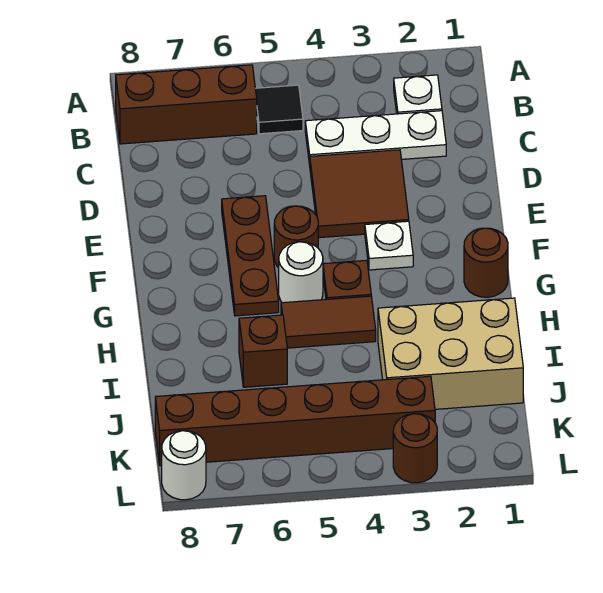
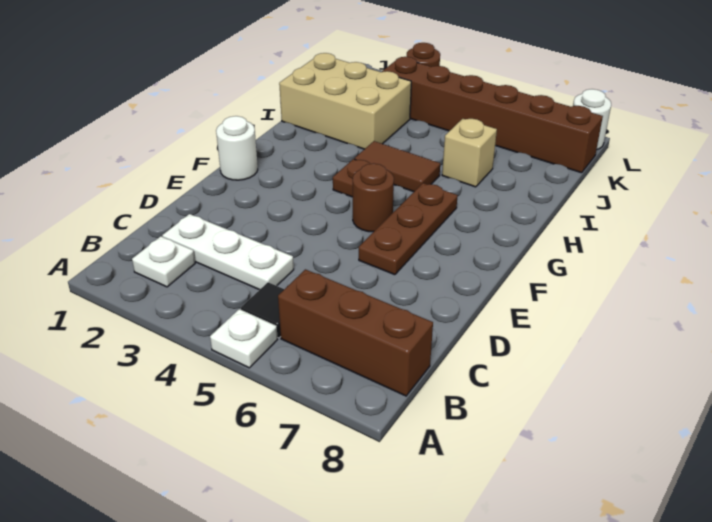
brown 2x2 tile [310,150,409,238] -> none
white 1x1 plate [365,221,413,270] -> white 1x1 plate moved to [210,309,278,368]
brown 1x1 round brick [464,228,508,297] -> none
white 1x1 round brick [279,242,323,303] -> white 1x1 round brick moved to [216,116,258,180]
brown 1x1 brick [239,315,287,387] -> tan 1x1 brick [442,119,497,187]

